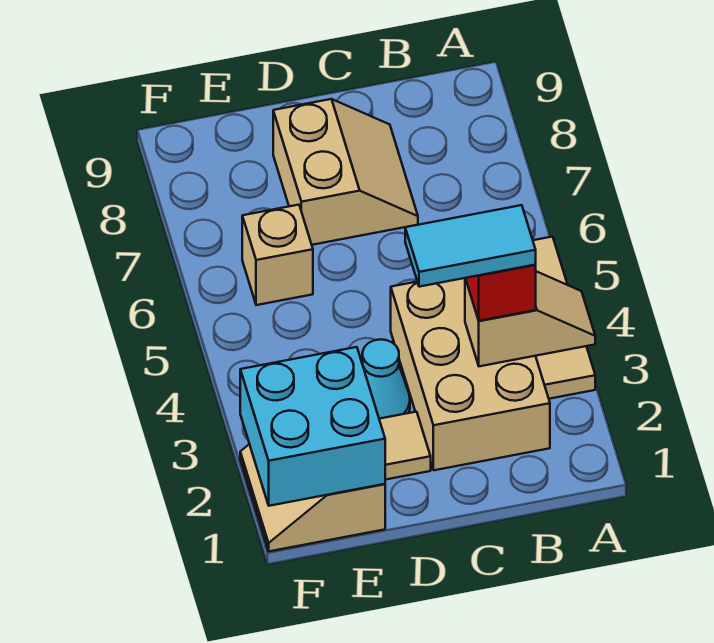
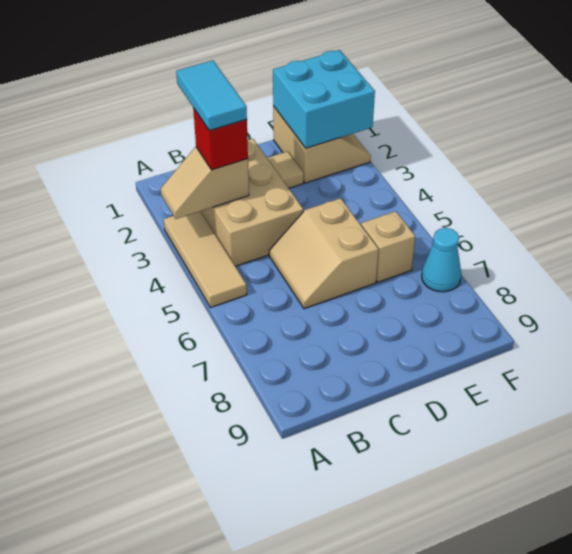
cyan 1x2 tile [405,205,536,287] -> cyan 1x2 tile turned to [176,60,247,131]
tan 2x2 slope [273,99,418,245] -> tan 2x2 slope moved to [269,198,379,309]
cyan 1x1 cone [362,339,410,419] -> cyan 1x1 cone moved to [422,228,461,292]

